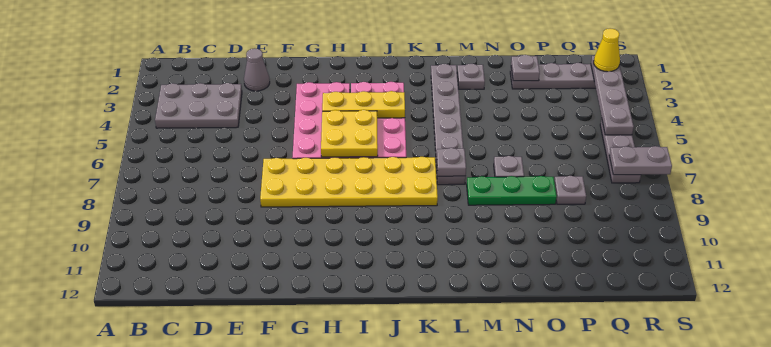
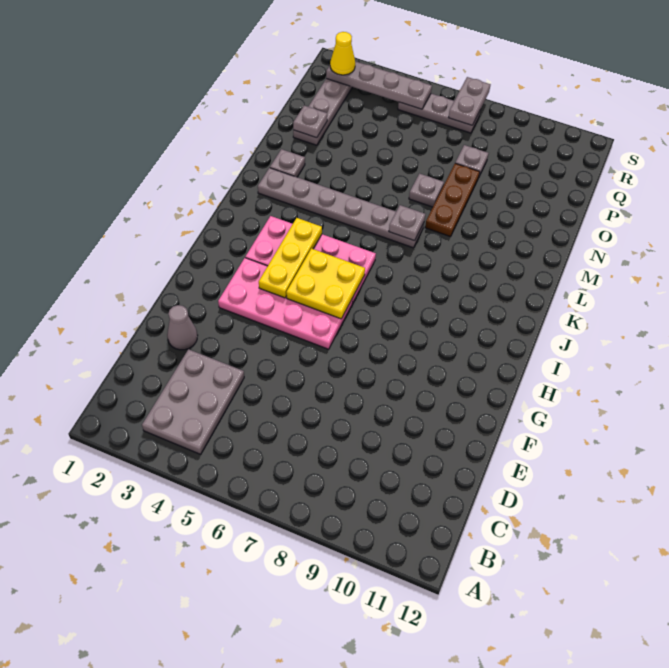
yellow 2x6 plate [260,157,438,207] -> none
green 1x3 plate [467,176,557,205] -> brown 1x3 plate [425,163,480,237]

